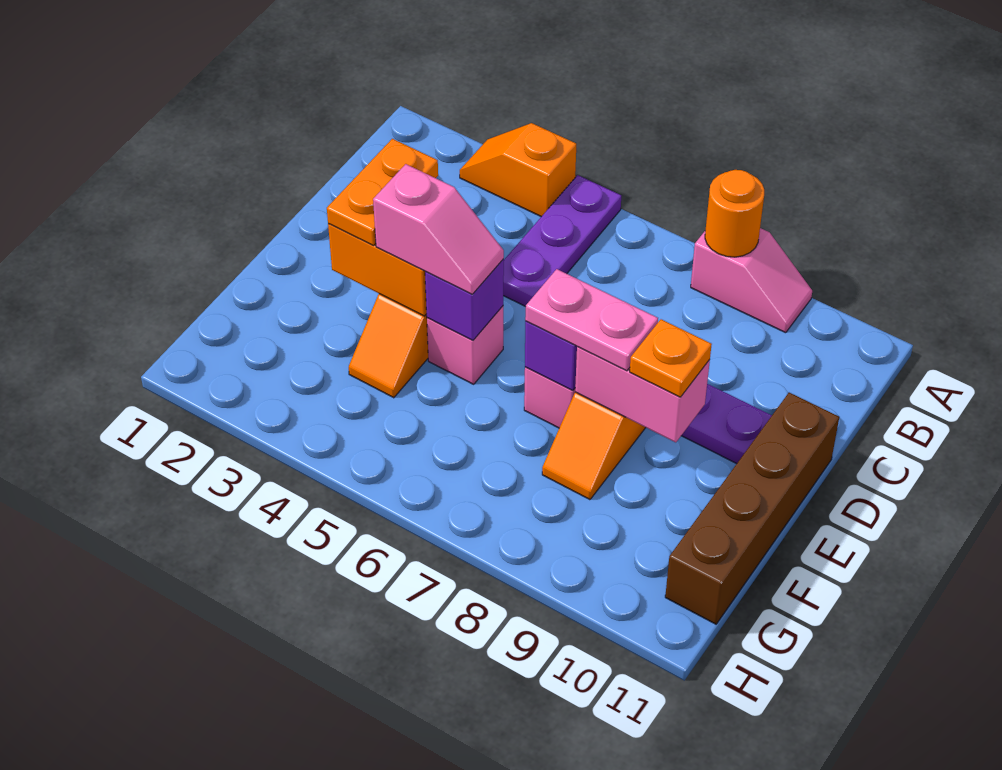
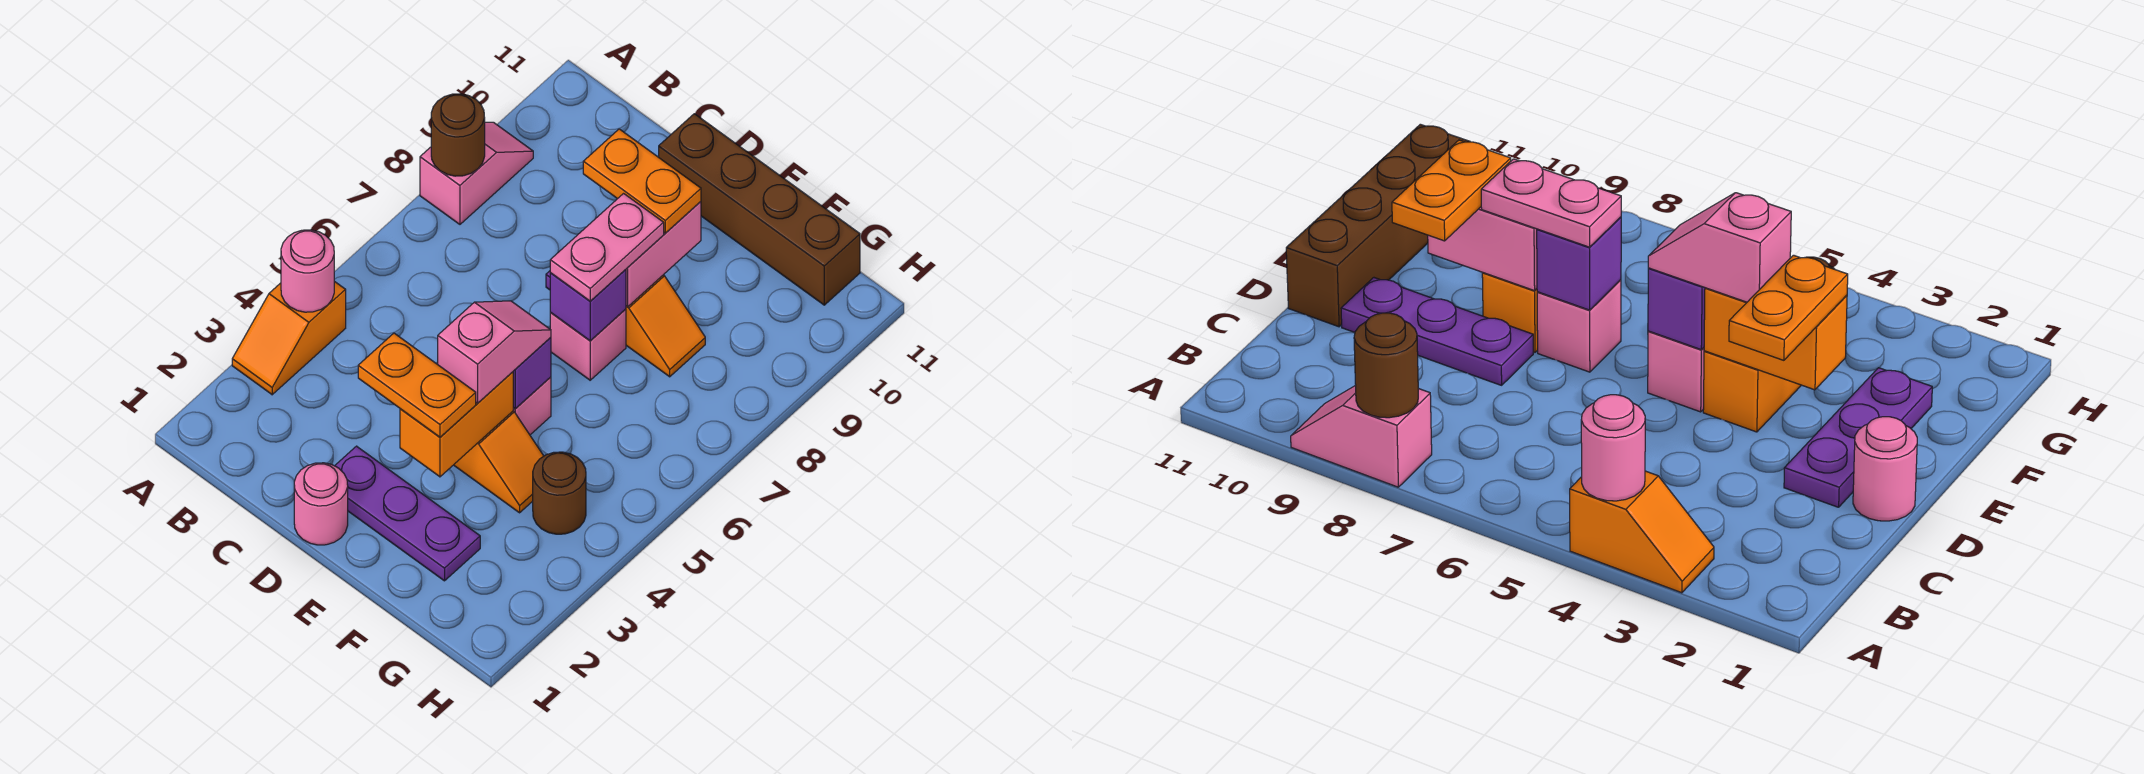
none -> pink 1x1 round brick [281,230,334,312]
purple 1x3 plate [503,175,621,307] -> purple 1x3 plate moved to [335,446,480,581]
orange 1x1 round brick [705,170,764,257] -> brown 1x1 round brick [431,94,485,176]
none -> pink 1x1 round brick [294,463,348,545]
orange 1x1 plate [630,319,712,397] -> orange 1x2 plate [583,129,701,233]
none -> brown 1x1 round brick [533,452,586,534]

